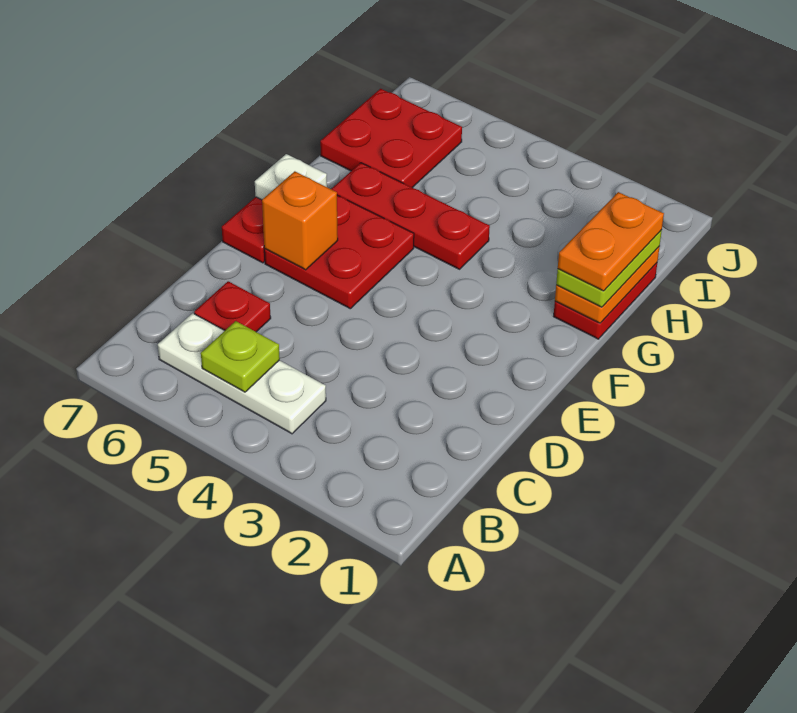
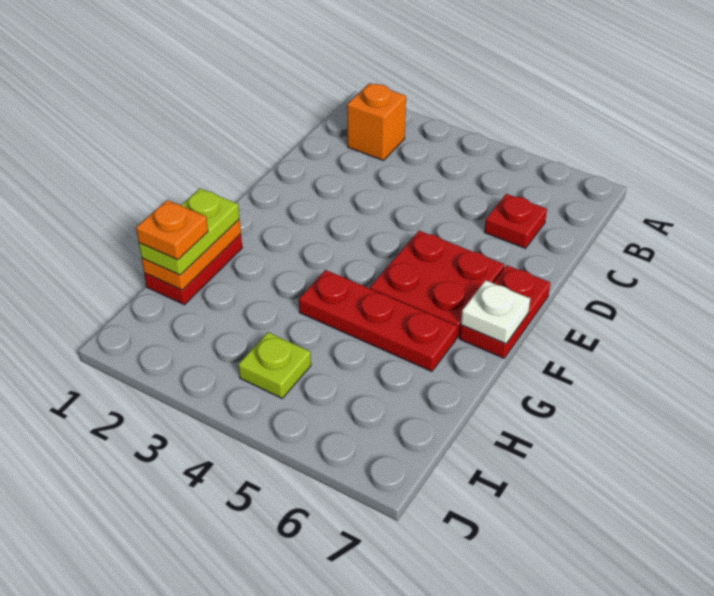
white 1x3 plate [158,313,326,434] -> none
lime 1x1 plate [201,321,280,392] -> lime 1x1 plate moved to [238,332,311,398]
orange 1x1 brick [262,171,338,270] -> orange 1x1 brick moved to [347,83,406,161]
orange 1x2 plate [558,192,664,291] -> orange 1x1 plate [136,200,208,260]
red 2x2 plate [320,89,462,188] -> none

